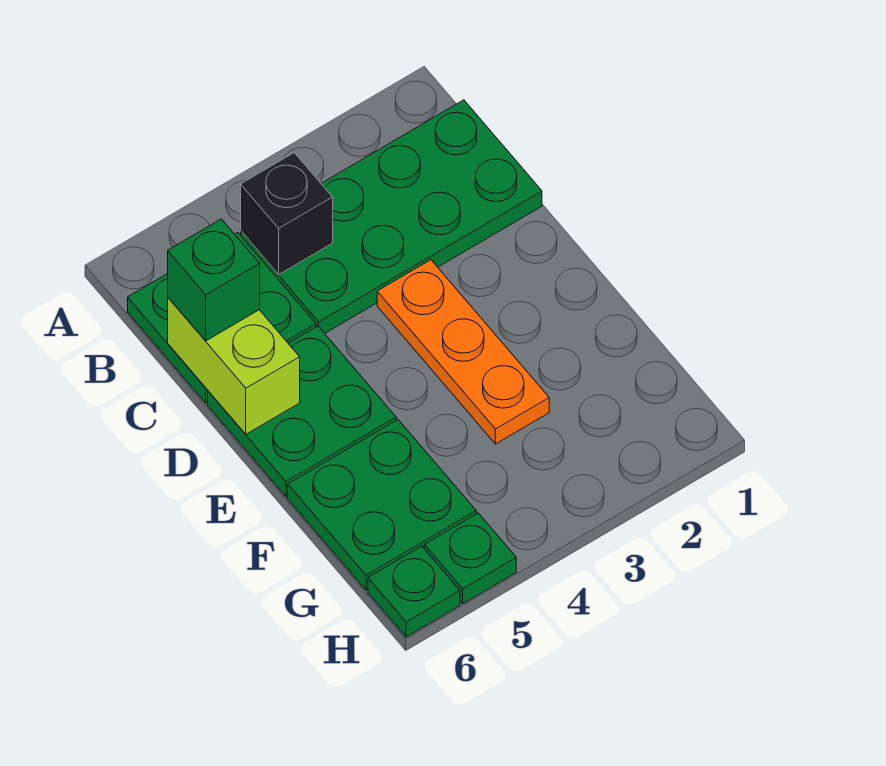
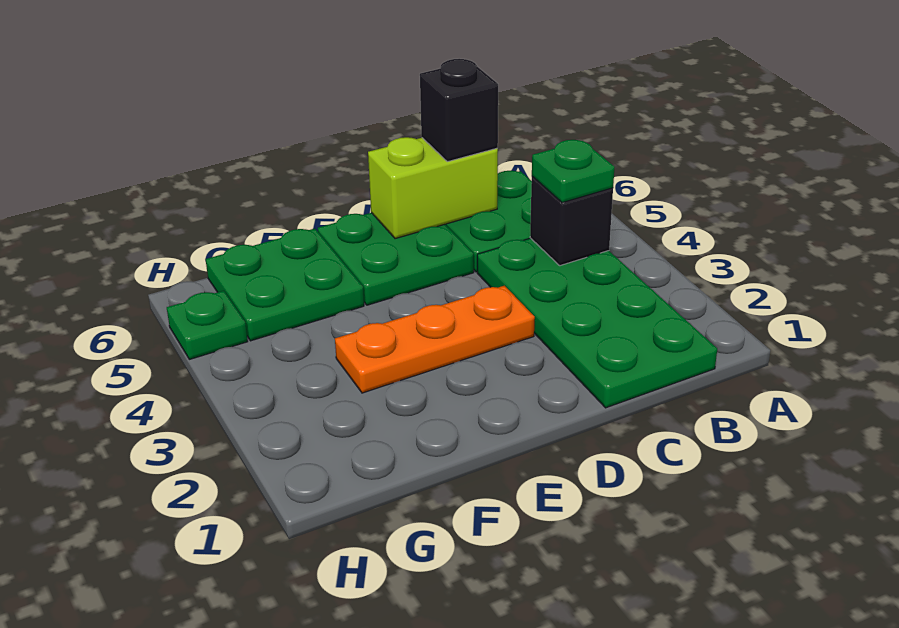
green 1x1 brick [168,219,260,341] -> black 1x1 brick [420,59,498,162]
green 1x1 plate [368,546,460,637] -> green 1x1 plate moved to [532,140,615,203]

